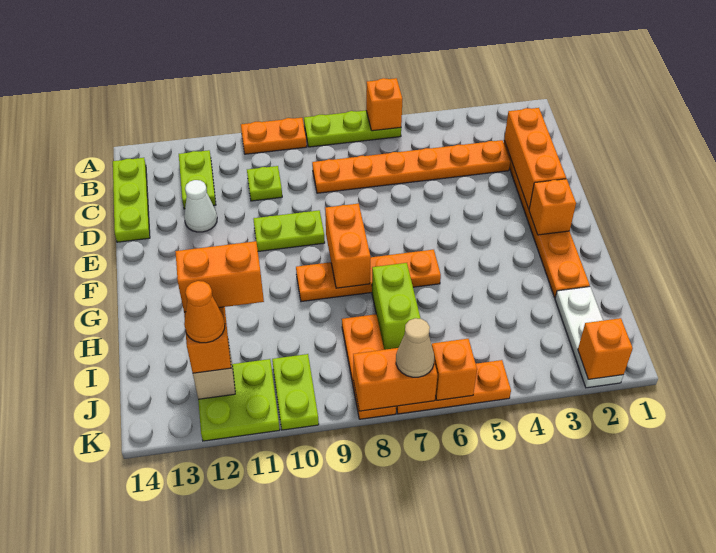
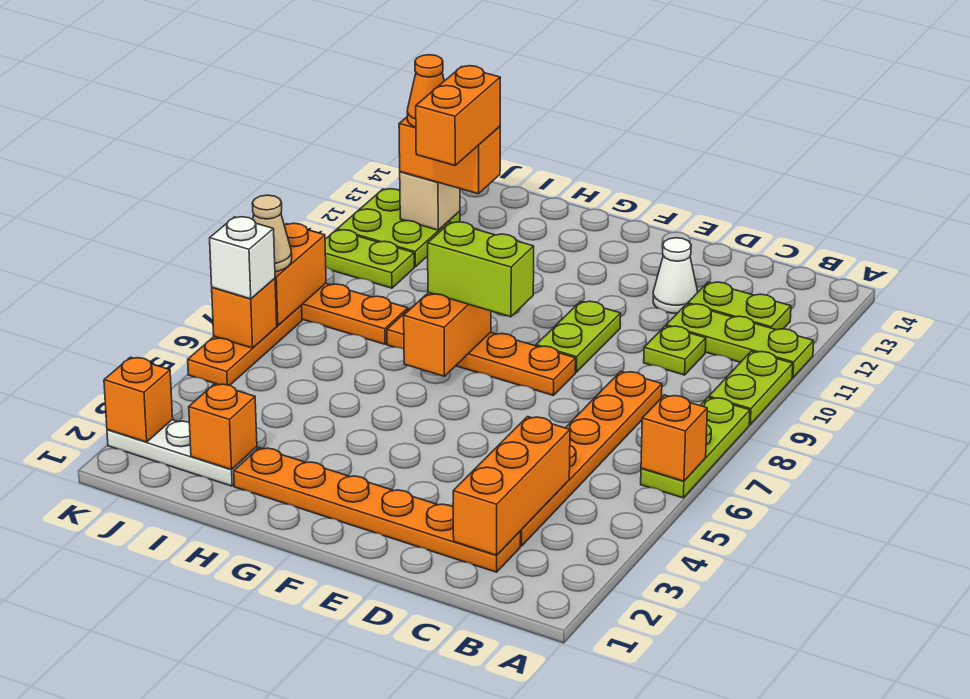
orange 1x2 plate [241,118,307,154] -> lime 1x2 plate [709,351,793,424]
lime 1x3 plate [113,158,150,242] -> lime 1x3 plate moved to [666,304,814,378]
orange 1x3 brick [504,108,566,209] -> orange 1x3 brick turned to [453,417,570,555]
orange 1x1 brick [529,179,576,235] -> orange 1x1 brick moved to [189,384,257,470]
orange 1x2 brick [325,204,371,288] -> orange 1x2 brick turned to [404,292,491,376]
orange 1x4 plate [296,250,441,302] -> orange 1x4 plate turned to [387,309,576,395]
lime 1x2 brick [372,263,421,350] -> lime 1x2 brick moved to [428,222,534,317]
none -> white 1x1 brick [210,217,275,299]

